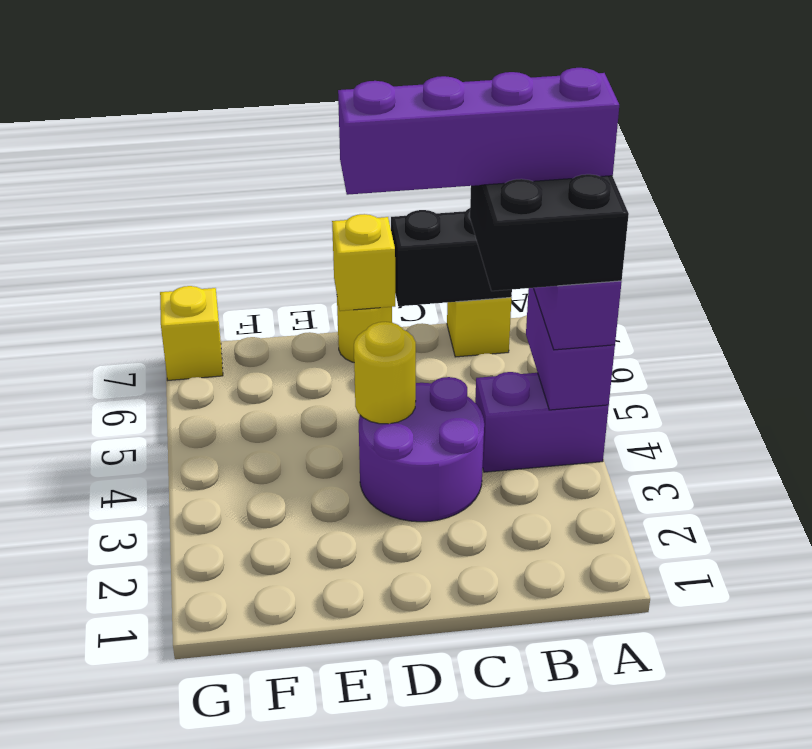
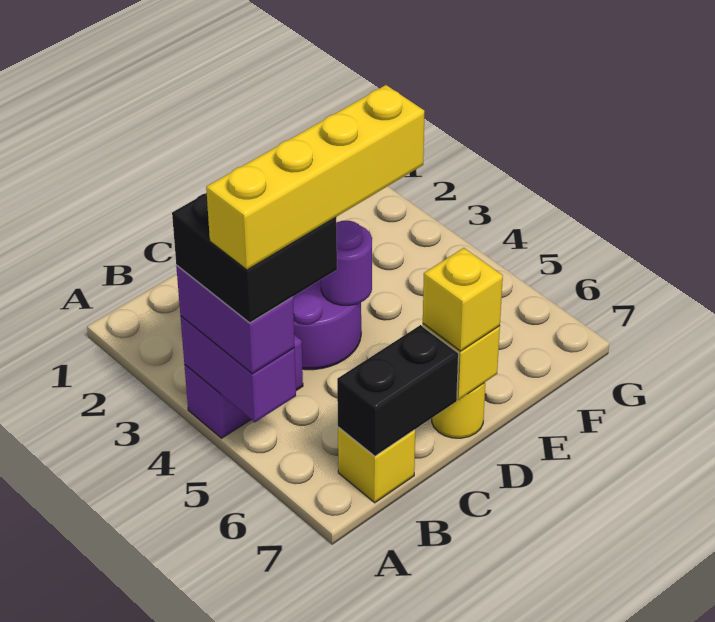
purple 1x4 brick [338,68,619,195] -> yellow 1x4 brick [206,85,424,270]
yellow 1x1 round brick [354,322,416,424] -> purple 1x1 round brick [321,221,372,305]
yellow 1x1 brick [160,286,223,380] -> yellow 1x1 brick moved to [423,248,503,351]

